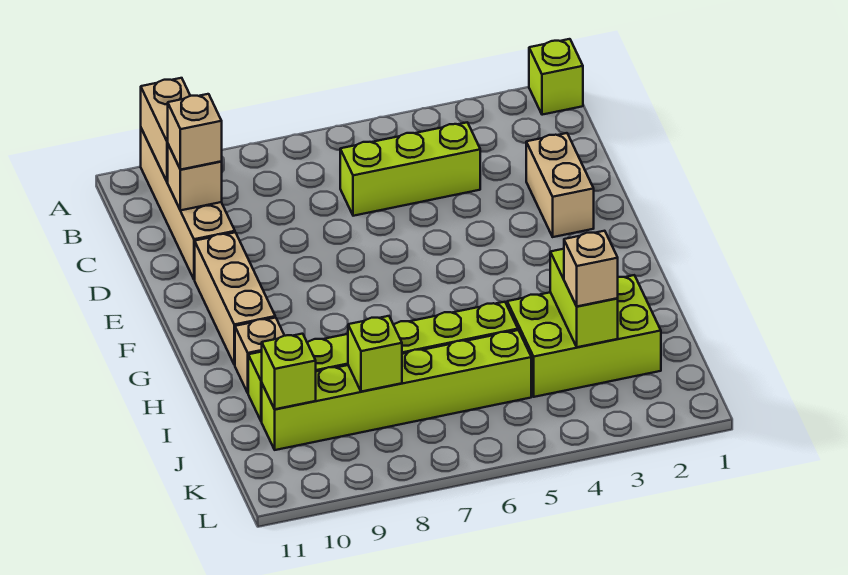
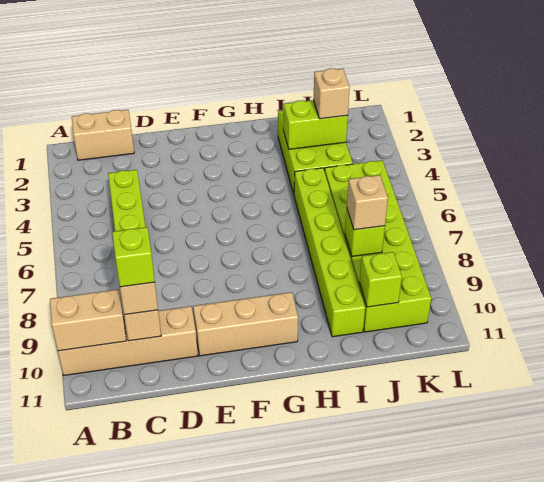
lime 1x1 brick [529,39,583,115] -> lime 1x1 brick moved to [112,227,155,287]
tan 1x2 brick [526,133,594,237] -> tan 1x2 brick moved to [72,110,134,160]
tan 1x1 brick [235,318,284,393] -> tan 1x1 brick moved to [347,175,388,230]
lime 1x6 brick [262,330,531,450] -> lime 2x6 brick [325,160,431,332]

